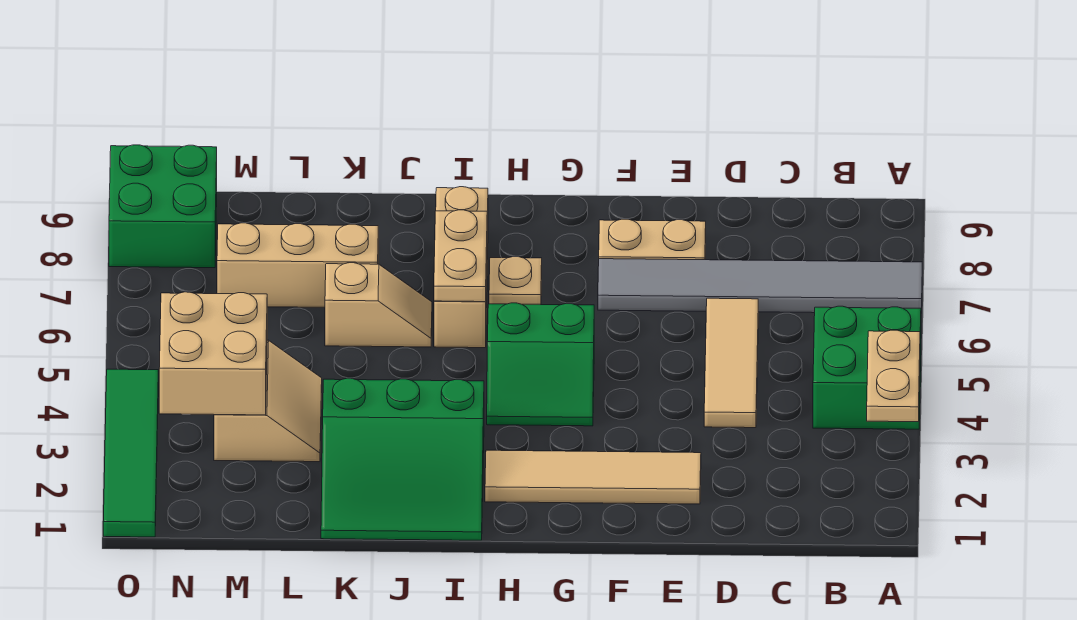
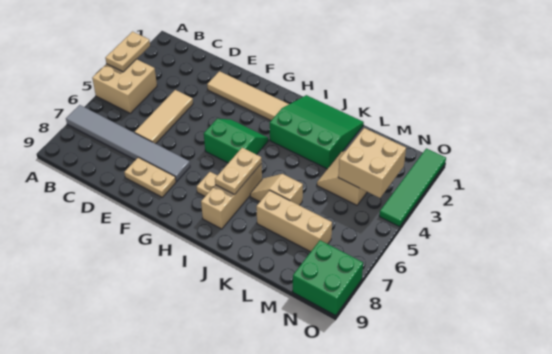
green 2x2 brick [813,306,921,429] -> tan 2x2 brick [92,59,157,113]

